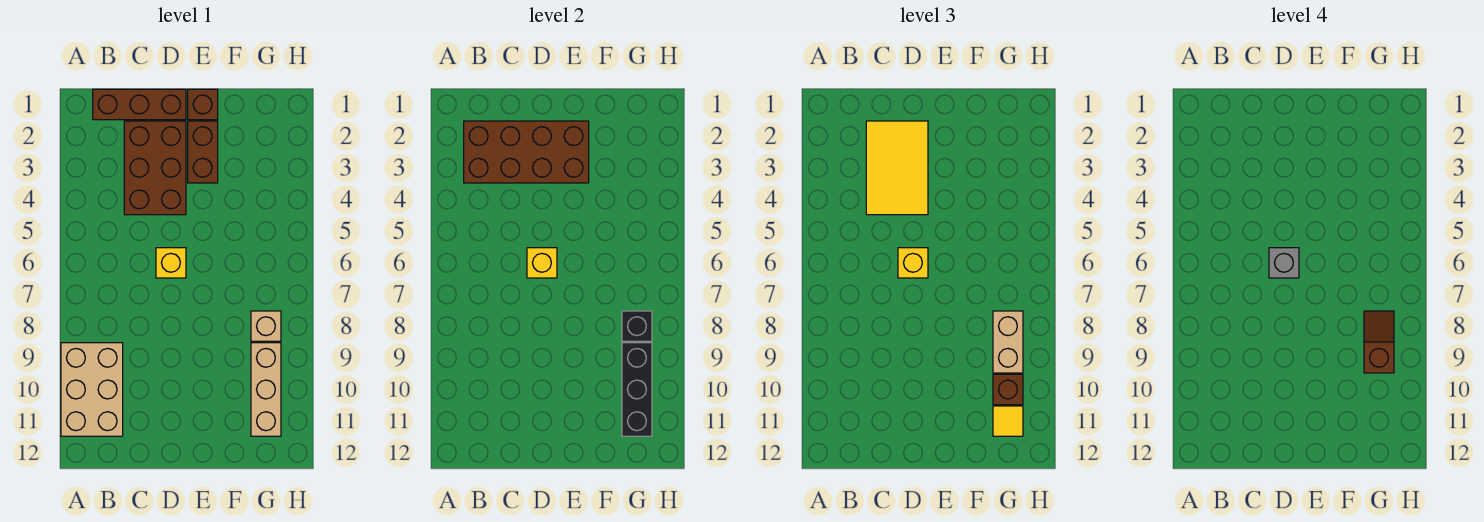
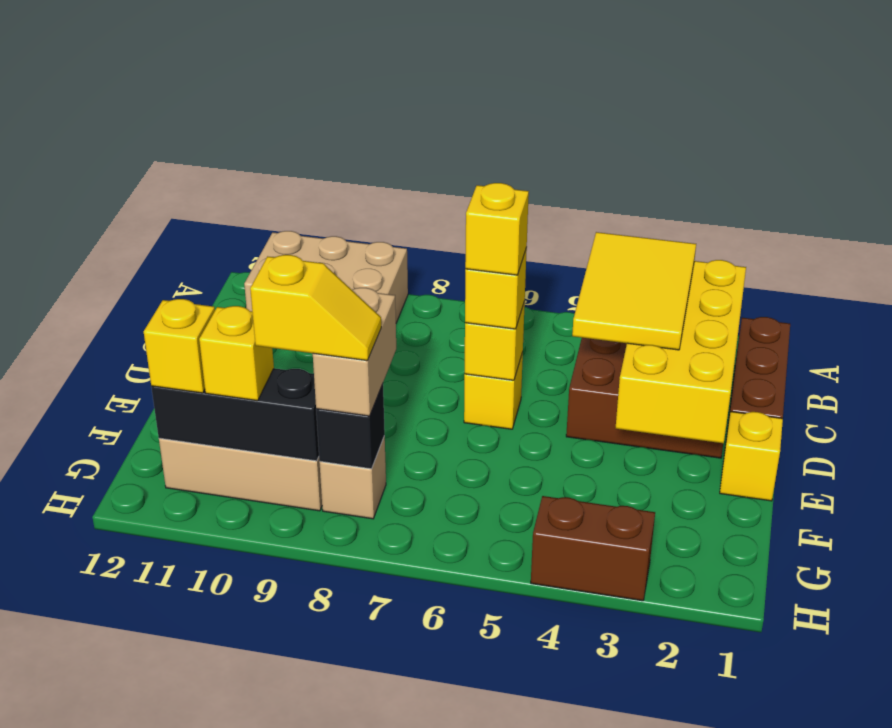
brown 2x4 brick [464,121,589,183] -> yellow 2x4 brick [616,260,746,443]
yellow 2x3 tile [866,121,928,215] -> yellow 2x3 tile turned to [572,232,696,350]
grey 1x1 brick [1269,248,1299,278] -> yellow 1x1 brick [465,183,529,275]
brown 1x1 brick [188,89,218,120] -> yellow 1x1 brick [720,411,783,501]
brown 1x2 brick [188,121,218,183] -> brown 1x2 brick moved to [531,496,655,601]
tan 1x2 brick [993,311,1023,373] -> tan 1x2 brick turned to [313,288,396,416]
brown 1x2 slope [1364,311,1394,373] -> yellow 1x2 slope [250,255,381,361]
brown 1x1 brick [993,374,1023,405] -> yellow 1x1 brick [199,306,274,401]
yellow 1x1 tile [993,406,1023,436] -> yellow 1x1 brick [144,299,215,393]

